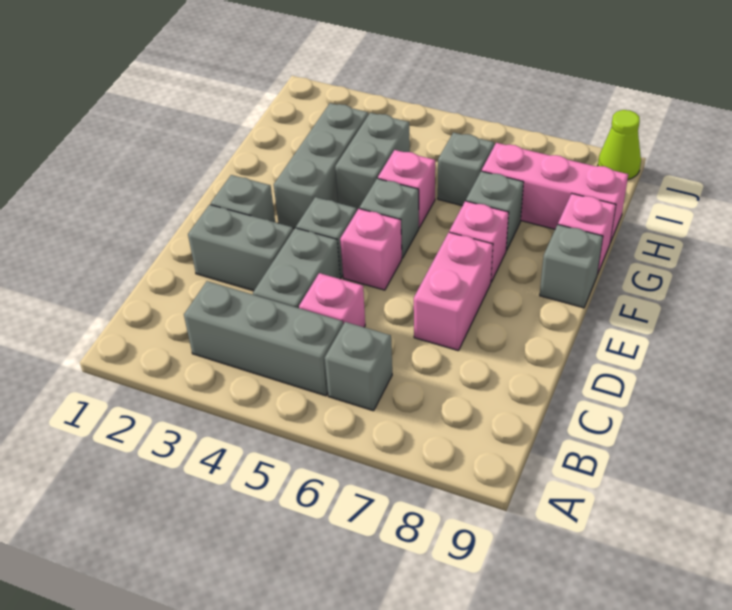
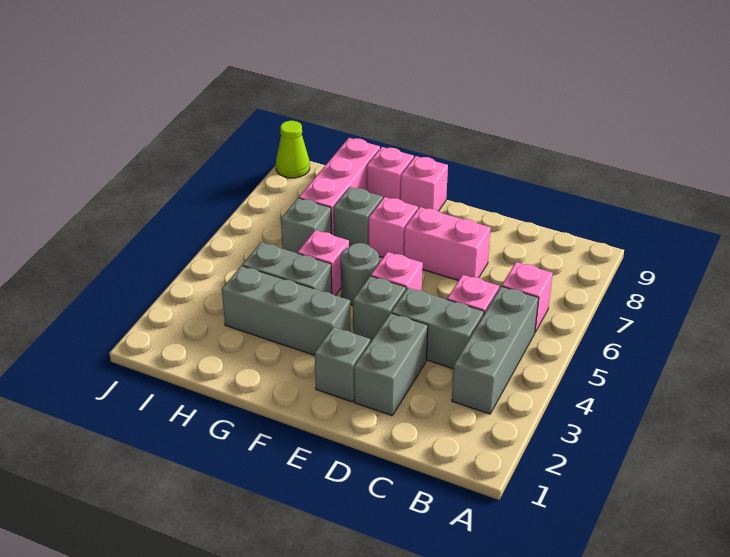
grey 1x1 brick [325,322,392,411] -> pink 1x1 brick [502,262,553,332]
grey 1x1 brick [360,179,419,258] -> grey 1x1 round brick [341,243,379,305]
grey 1x1 brick [540,225,603,308] -> pink 1x1 brick [400,156,448,211]

